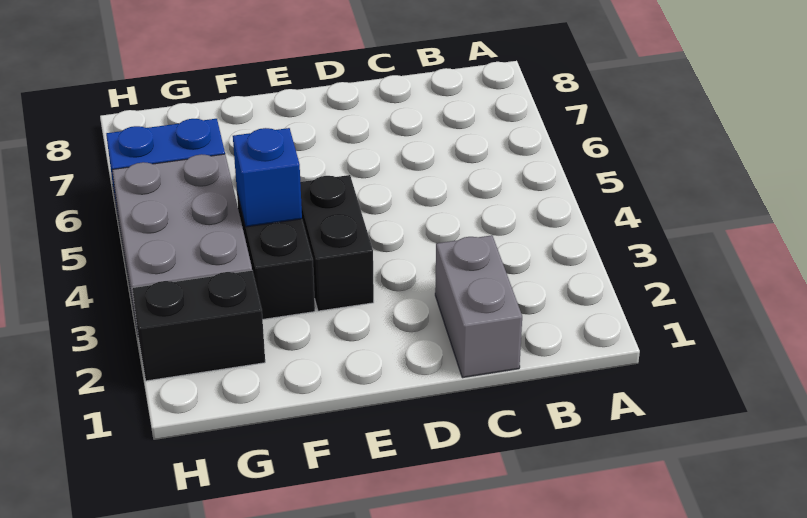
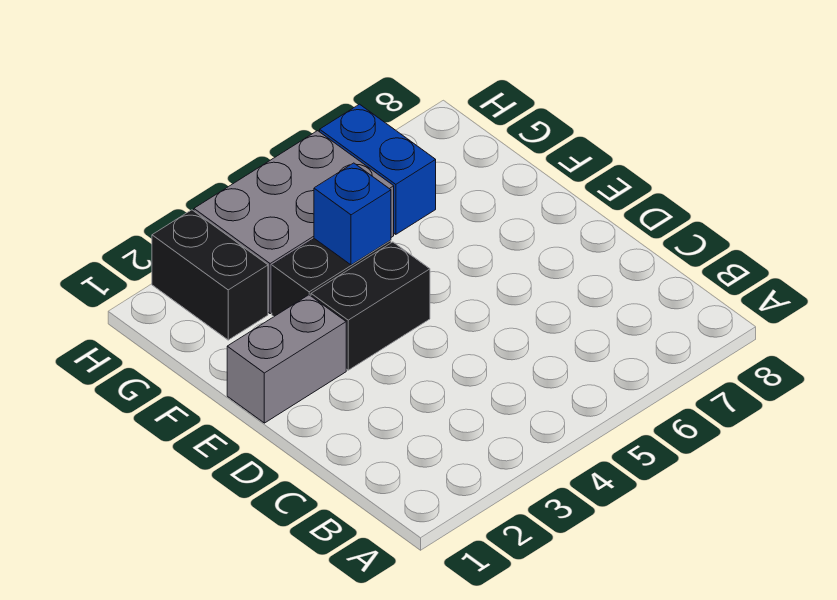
grey 1x2 brick [435,235,522,378] -> grey 1x2 brick moved to [227,295,346,423]

